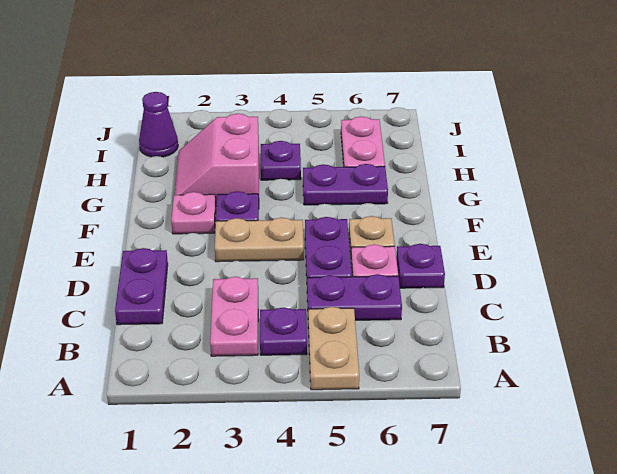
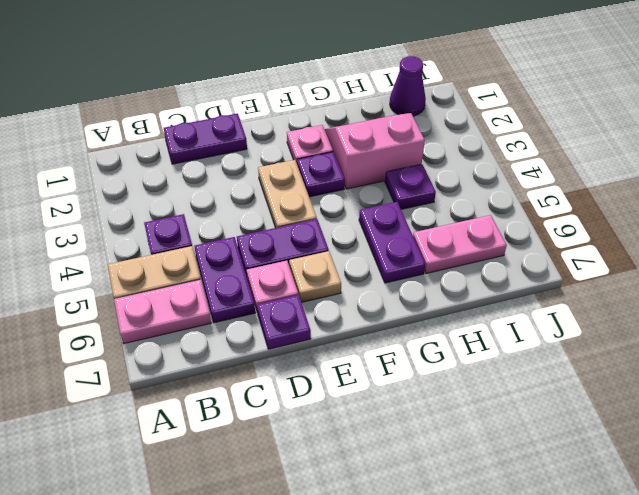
pink 1x2 plate [210,277,258,356] -> pink 1x2 plate moved to [114,280,211,344]

